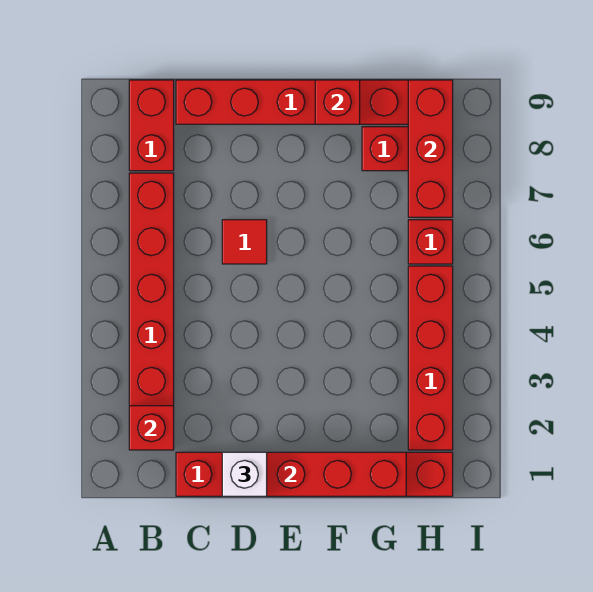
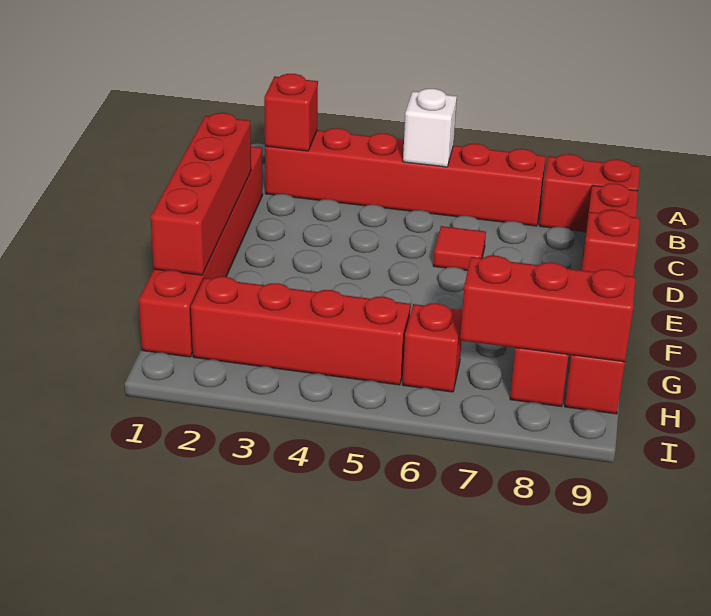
white 1x1 brick [222,452,267,496] -> white 1x1 brick moved to [403,89,457,167]

